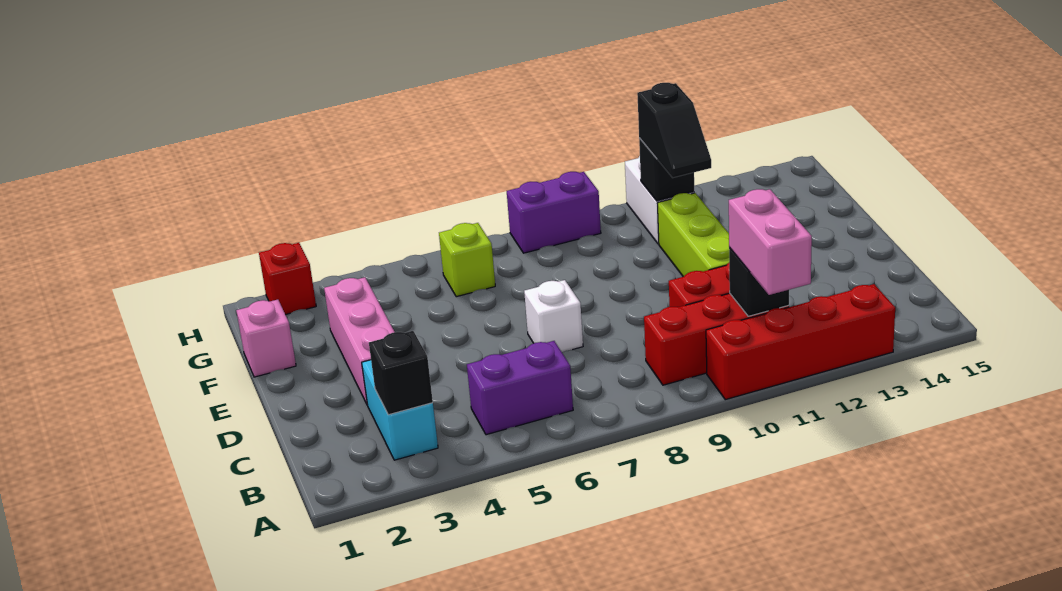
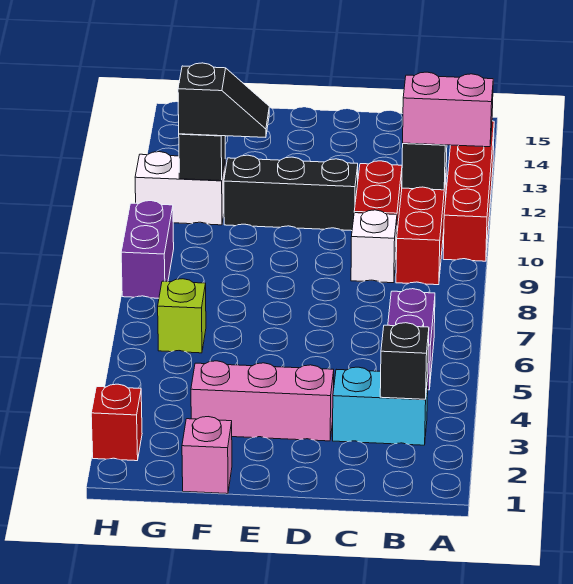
white 1x1 brick [524,280,583,352] -> white 1x1 brick moved to [351,210,397,283]
lime 1x3 brick [657,193,729,277] -> black 1x3 brick [224,155,358,231]

